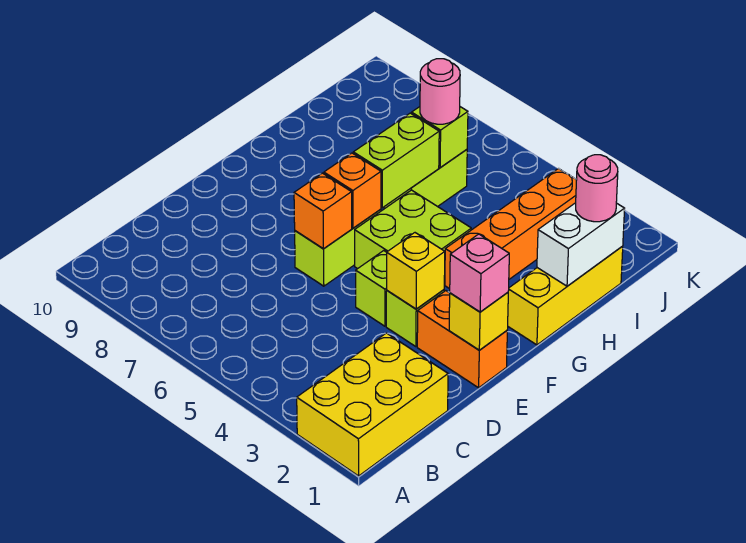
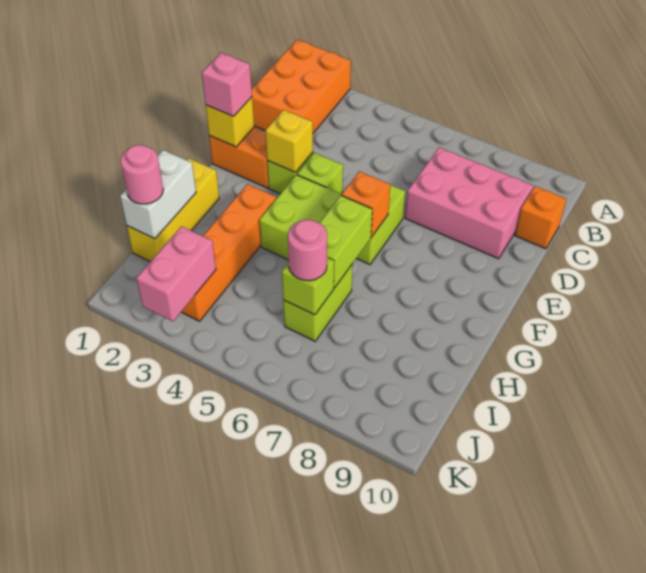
yellow 2x3 brick [297,333,448,476] -> orange 2x3 brick [252,40,351,133]
none -> pink 2x3 brick [405,148,533,259]
orange 1x1 brick [294,173,352,249] -> orange 1x1 brick moved to [515,186,566,249]
none -> pink 1x2 brick [136,226,216,321]

